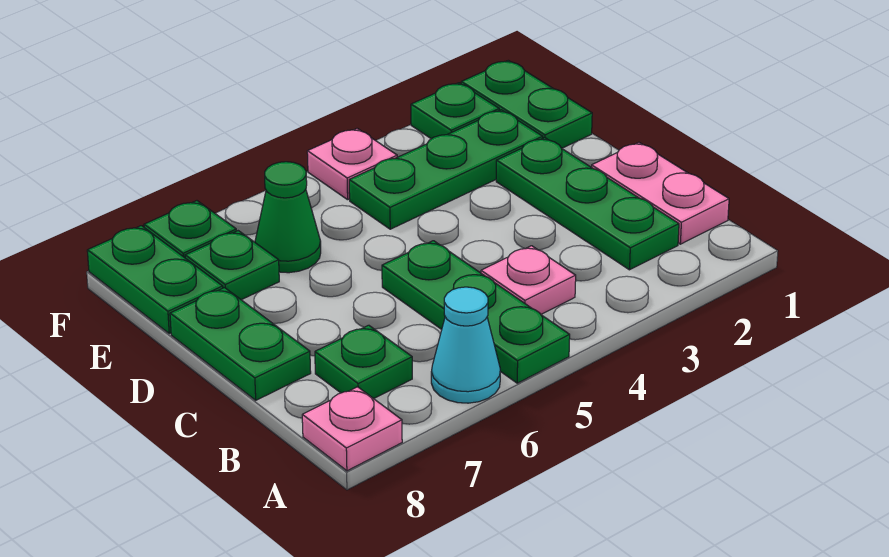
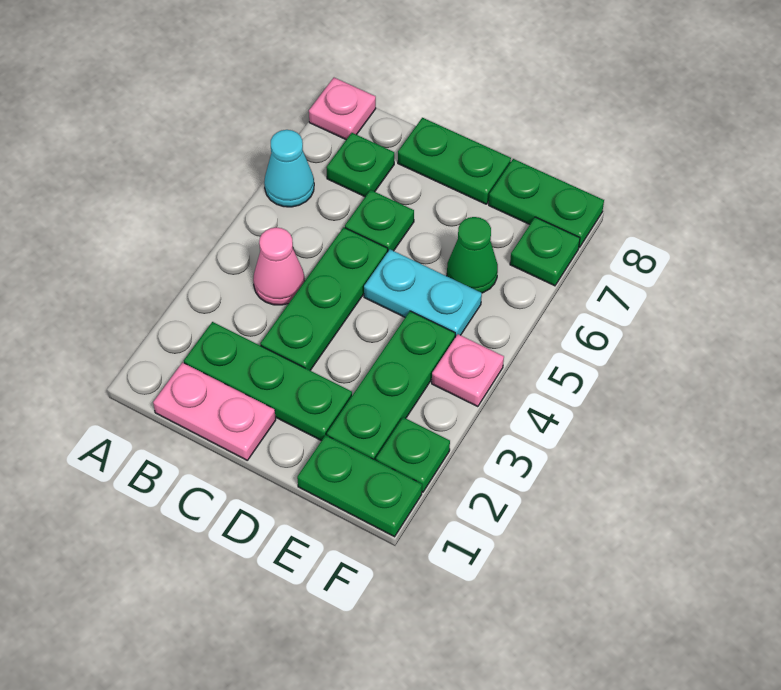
green 1x3 plate [382,241,570,383] -> green 1x3 plate turned to [260,227,388,370]
pink 1x1 plate [481,246,576,314] -> pink 1x1 cone [253,227,305,305]
none -> cyan 1x2 plate [364,249,482,337]
green 1x1 plate [185,231,279,300] -> green 1x1 plate moved to [345,190,414,251]

